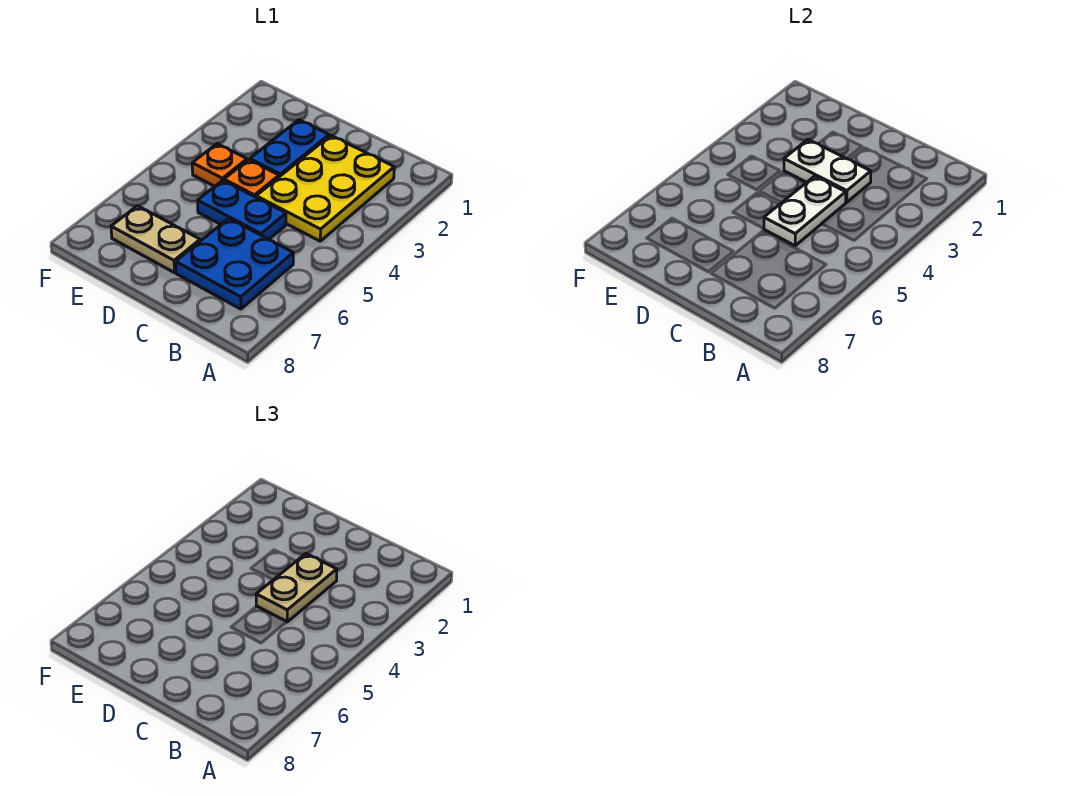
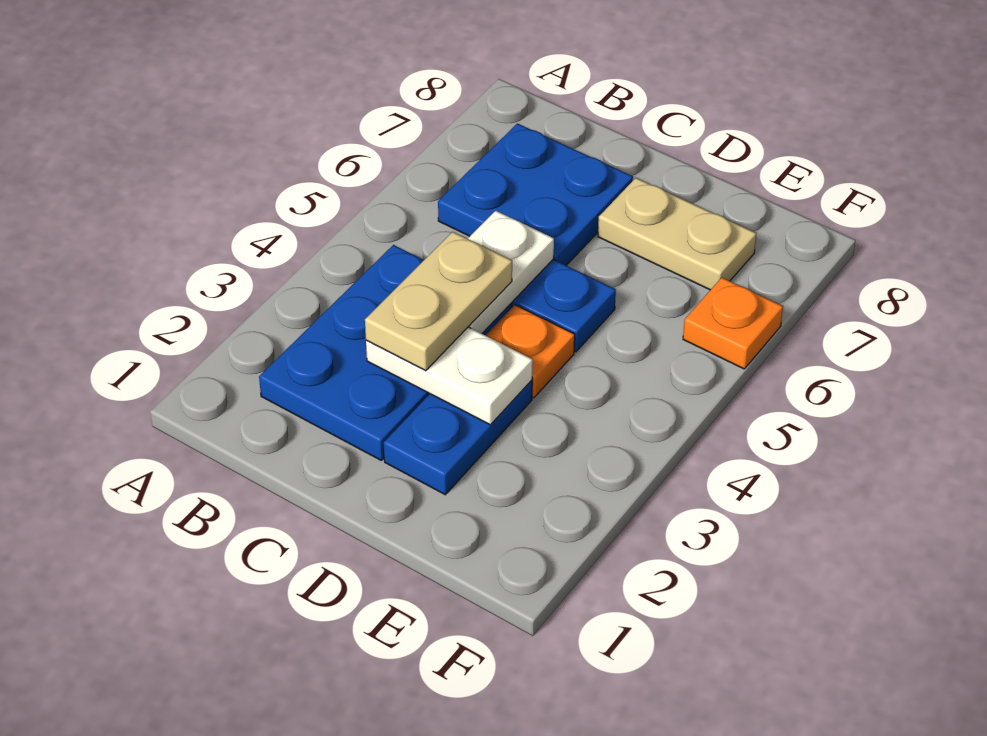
yellow 2x3 plate [256,135,394,241] -> blue 2x3 plate [259,245,512,460]
orange 1x1 plate [192,144,247,186] -> orange 1x1 plate moved to [683,278,783,369]

